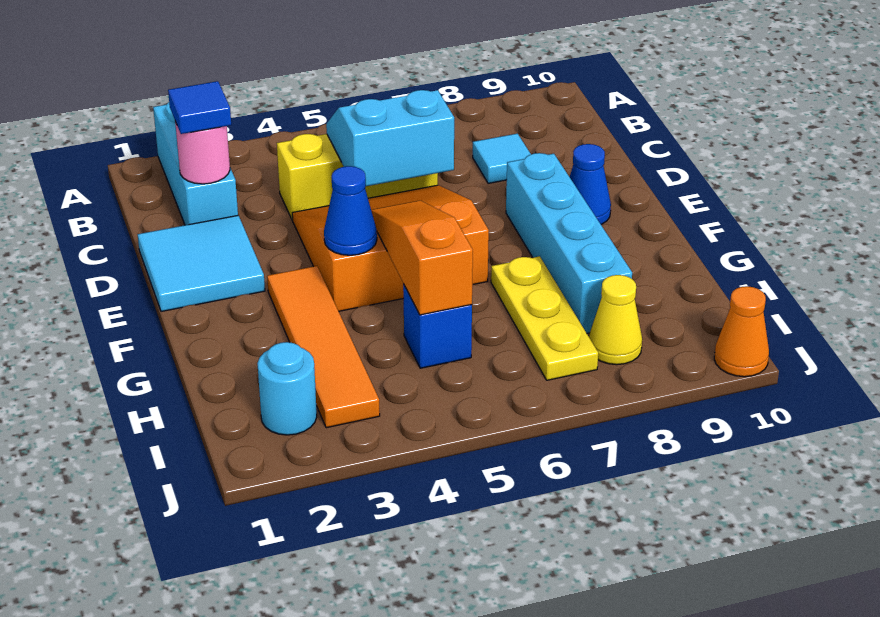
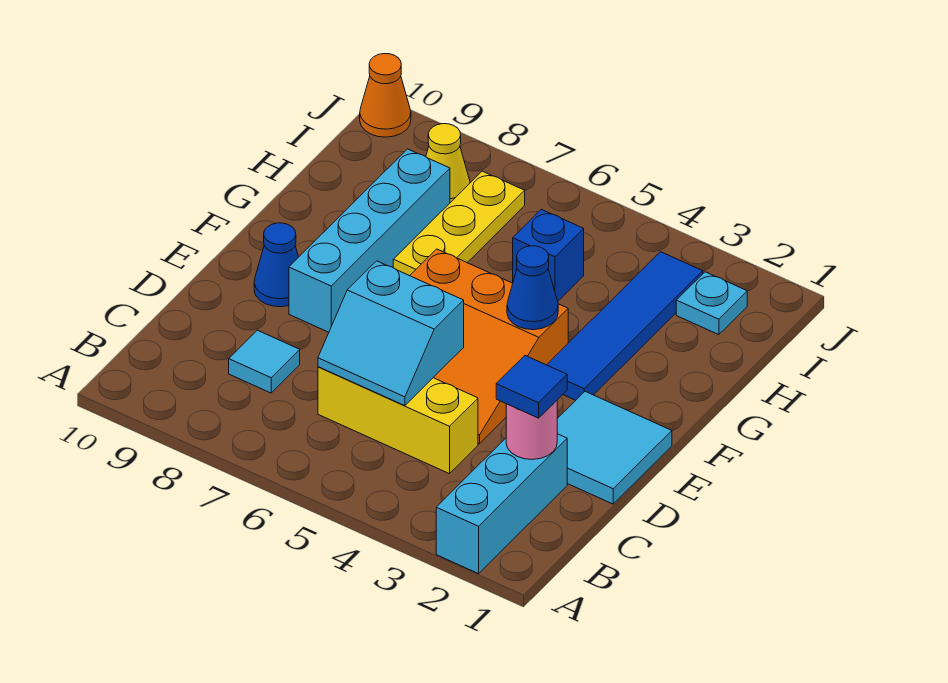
orange 1x4 tile [267,266,380,428] -> blue 1x4 tile [547,252,703,400]
orange 1x3 slope [371,201,473,315] -> none
cyan 1x1 round brick [257,342,317,435] -> cyan 1x1 plate [676,272,747,335]

